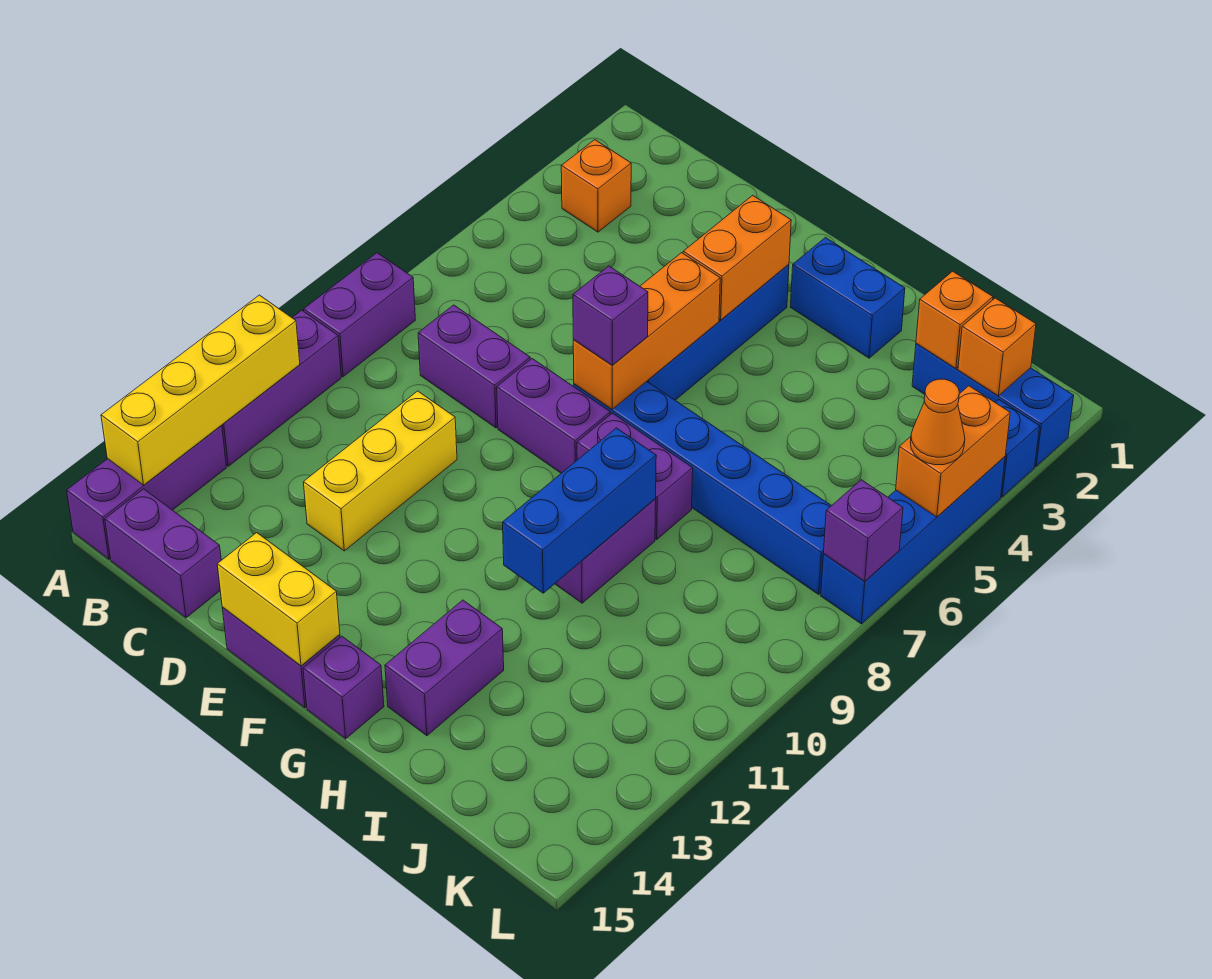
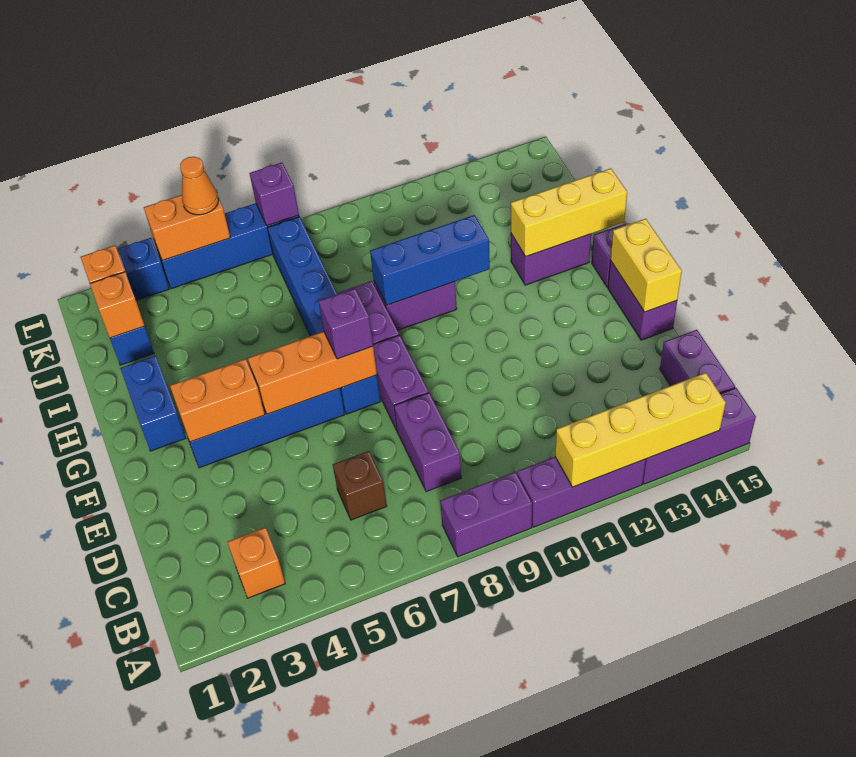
none -> brown 1x1 brick [333,451,387,520]
yellow 1x3 brick [303,391,457,551] -> yellow 1x3 brick moved to [511,168,627,256]

